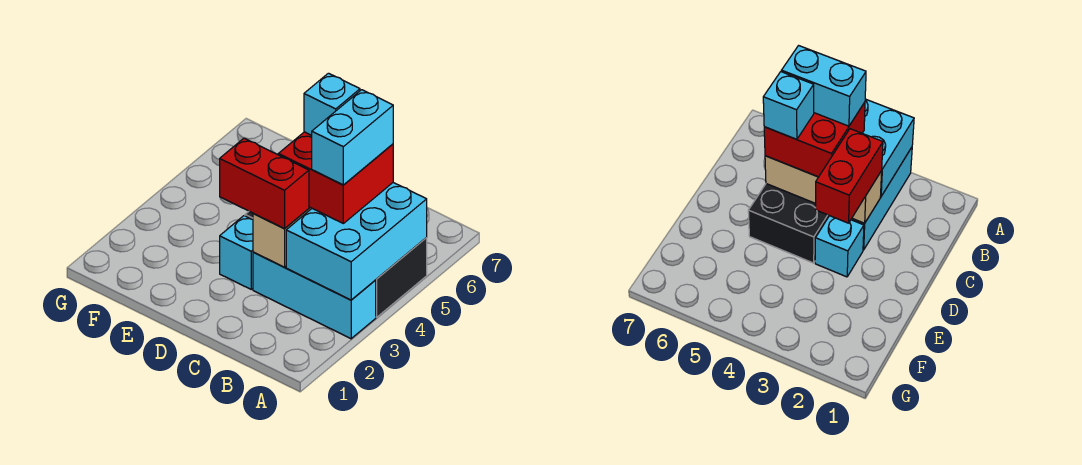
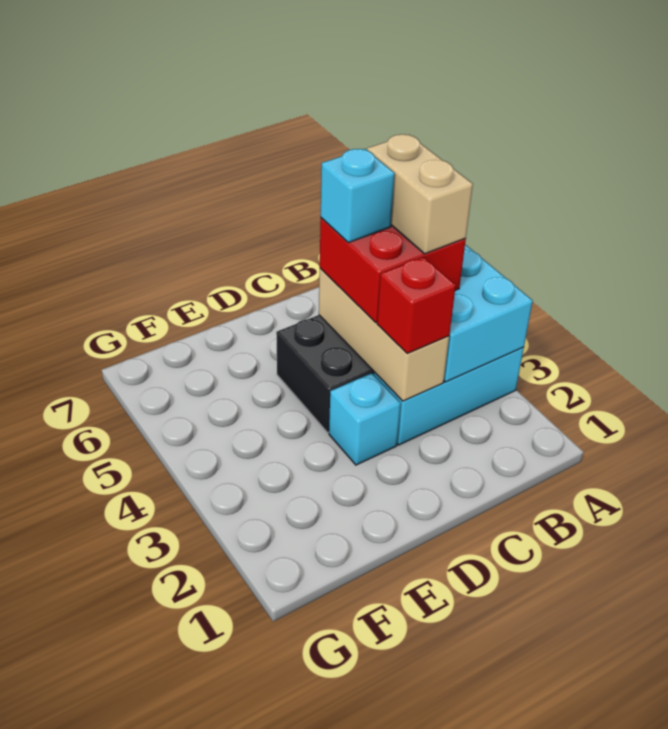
cyan 1x2 brick [312,90,393,185] -> tan 1x2 brick [367,134,473,254]
red 1x2 brick [220,138,309,229] -> red 1x1 brick [377,257,456,353]

